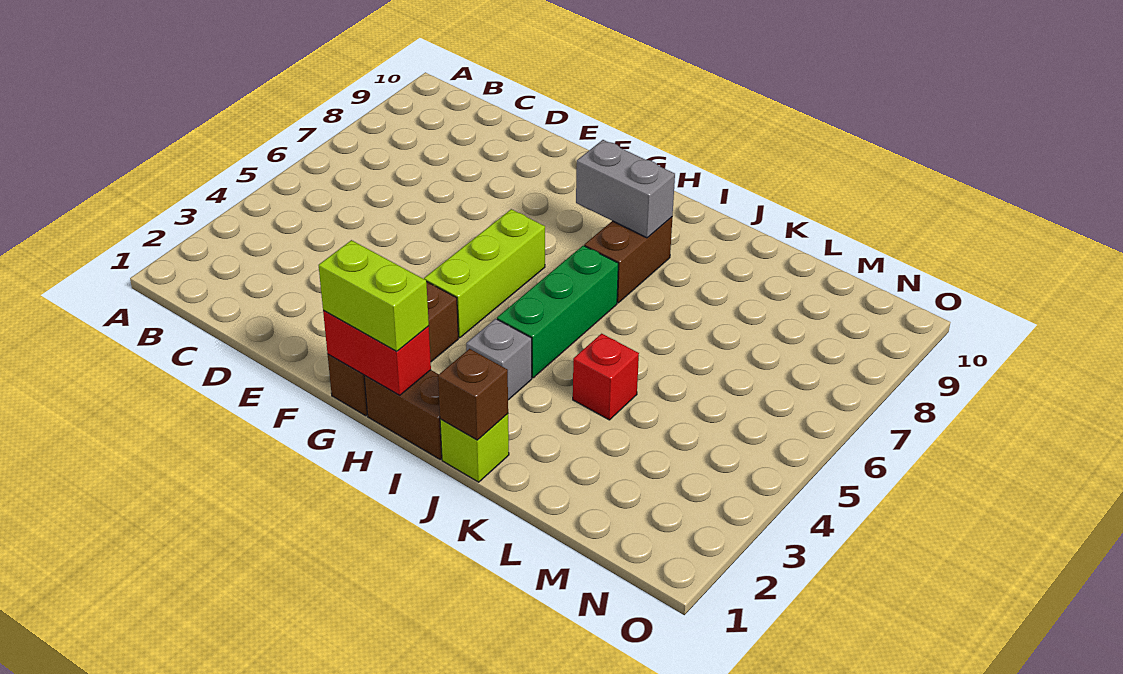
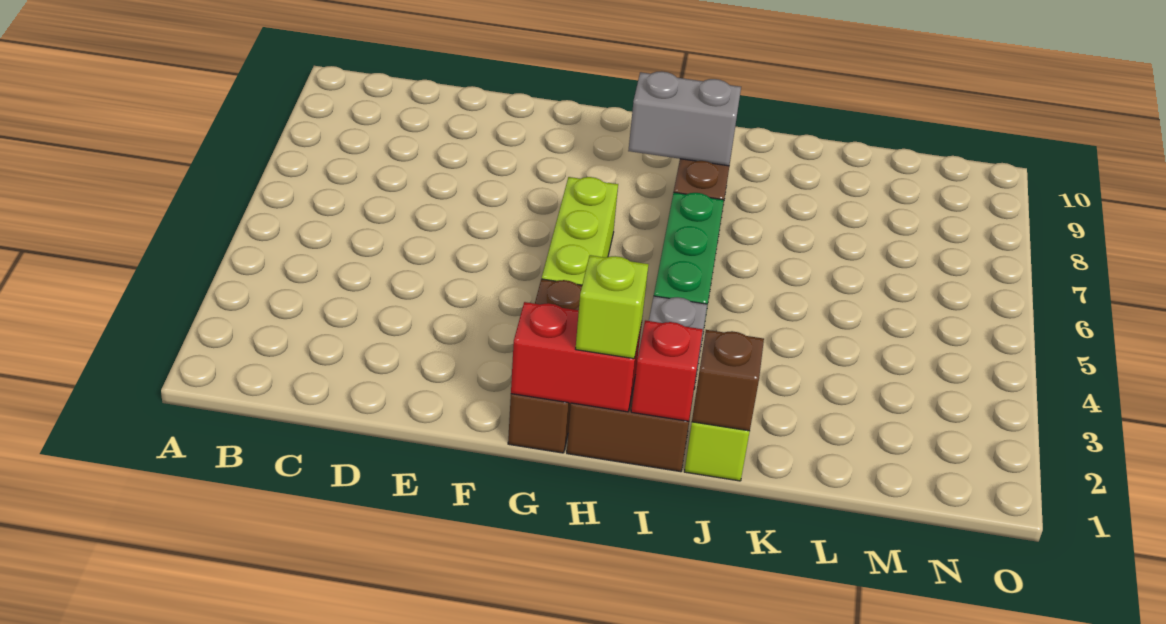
lime 1x2 brick [319,240,429,351] -> lime 1x1 brick [576,255,649,359]
red 1x1 brick [573,334,639,420] -> red 1x1 brick moved to [631,320,703,421]

